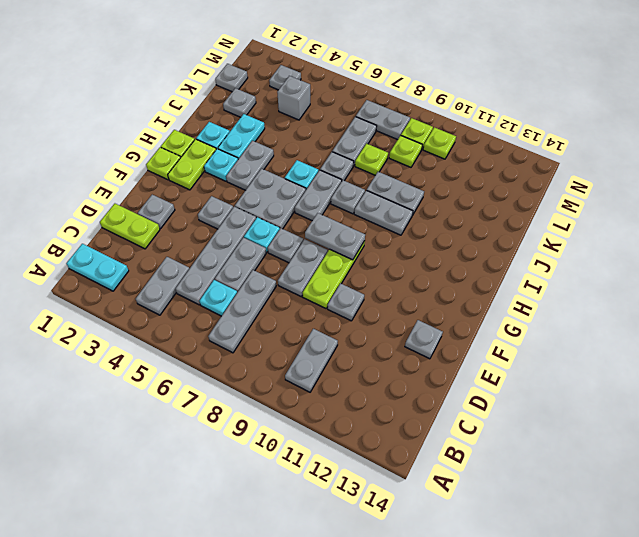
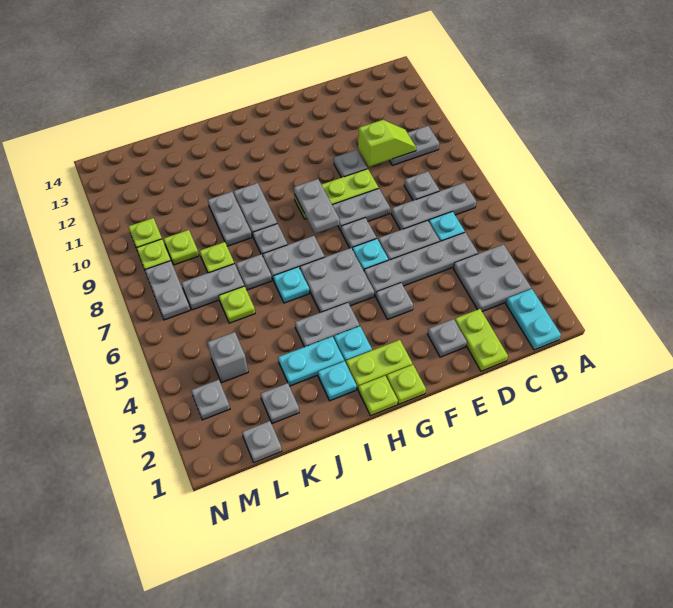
grey 1x2 plate [136,257,189,315] -> grey 2x2 plate [453,244,531,312]
none -> lime 1x2 slope [358,120,416,167]
grey 1x1 plate [405,320,443,359] -> grey 1x1 plate moved to [404,171,440,200]
none -> lime 1x1 plate [219,286,255,323]

